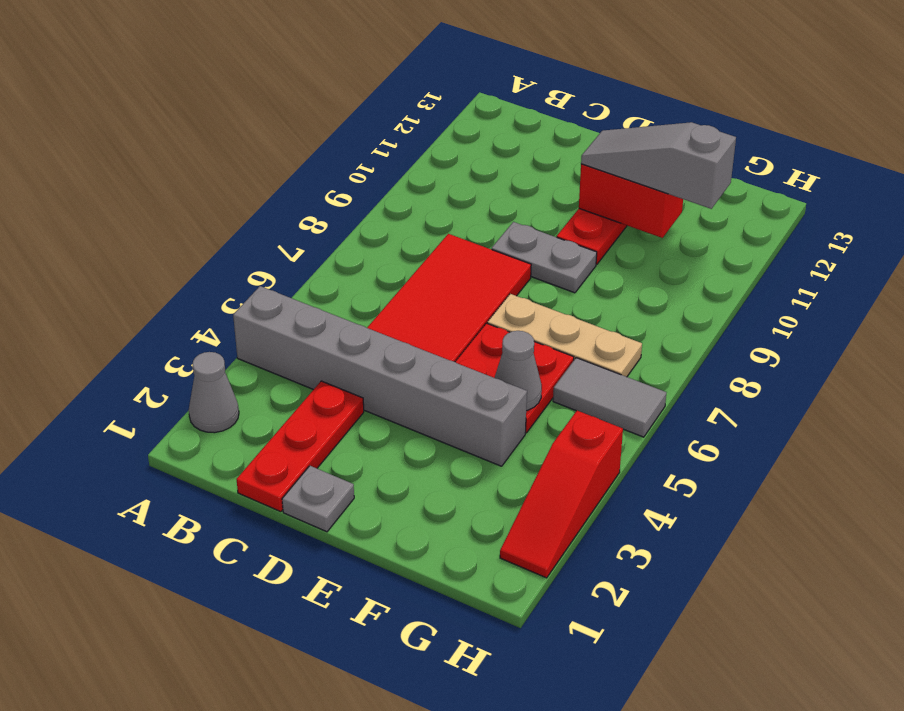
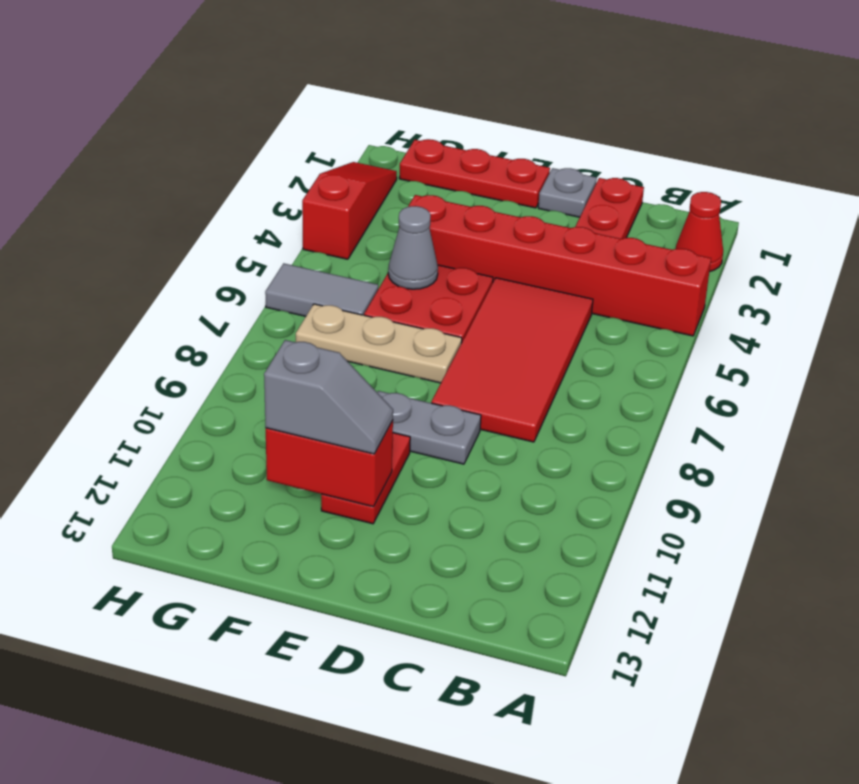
grey 1x1 cone [189,352,239,433] -> red 1x1 cone [676,192,723,272]
grey 1x6 brick [233,286,527,466] -> red 1x6 brick [408,195,711,336]
none -> red 1x3 plate [399,139,550,208]
grey 1x3 slope [581,122,736,209] -> grey 1x2 slope [264,340,393,454]

